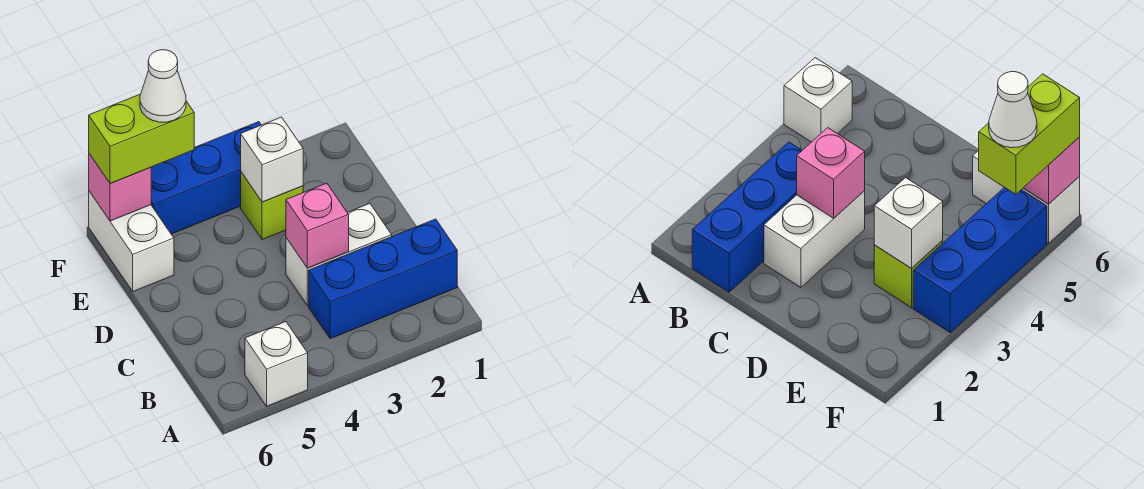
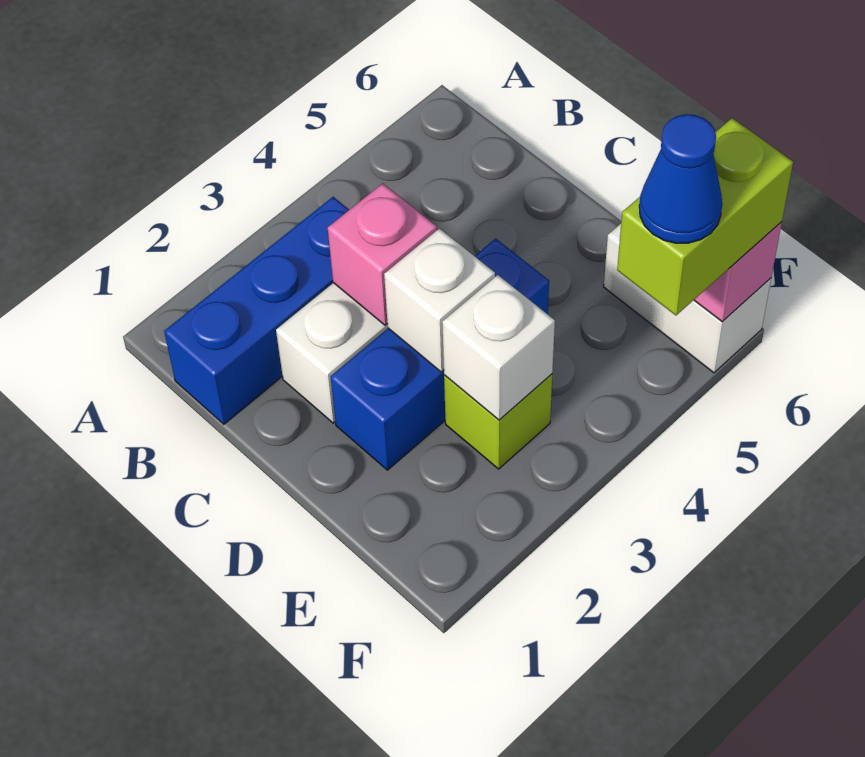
white 1x1 brick [245,322,308,406] -> white 1x1 brick moved to [384,228,495,372]
blue 1x3 brick [151,122,261,234] -> blue 1x3 brick moved to [331,238,549,470]
white 1x1 cone [140,50,186,122] -> blue 1x1 cone [639,114,722,243]

